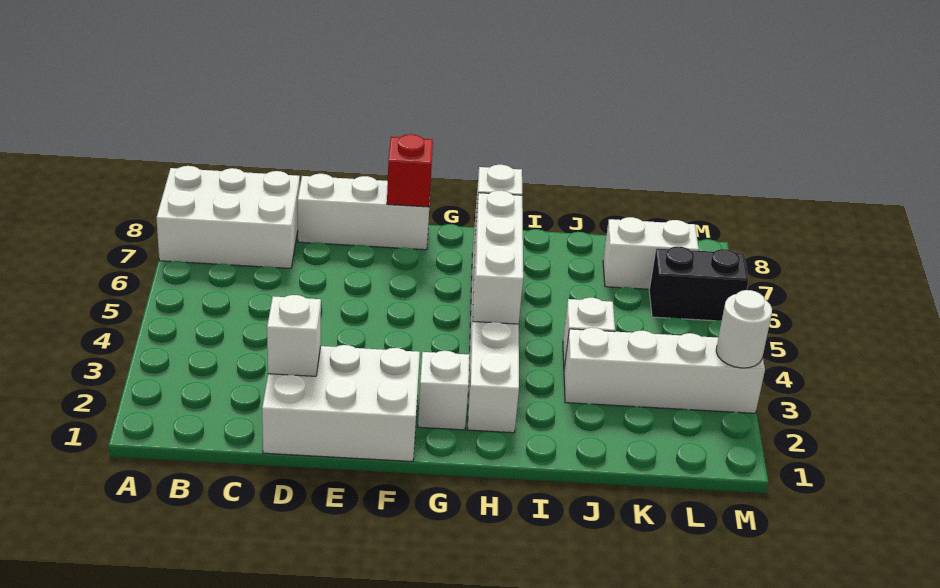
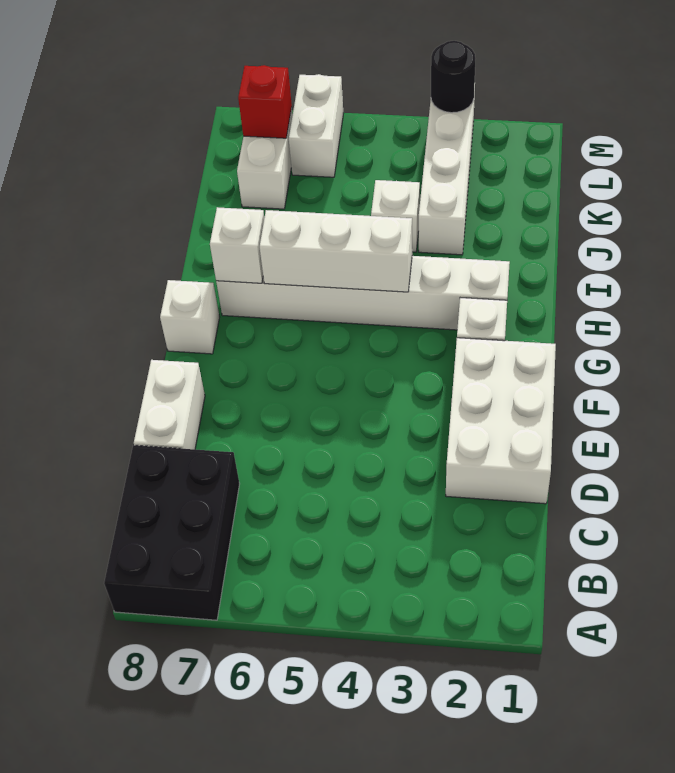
white 2x3 brick [157,166,300,268] -> black 2x3 brick [104,445,240,620]
white 1x1 brick [267,295,321,376] -> white 1x1 brick moved to [160,280,219,354]
white 1x3 brick [298,174,430,250] -> white 1x2 brick [134,360,205,449]
red 1x1 brick [387,134,433,207] -> red 1x1 brick moved to [238,65,292,138]
black 1x2 brick [649,246,749,321] -> white 1x2 brick [289,74,343,177]
white 1x1 round brick [716,290,772,368] -> black 1x1 round brick [431,41,475,113]

